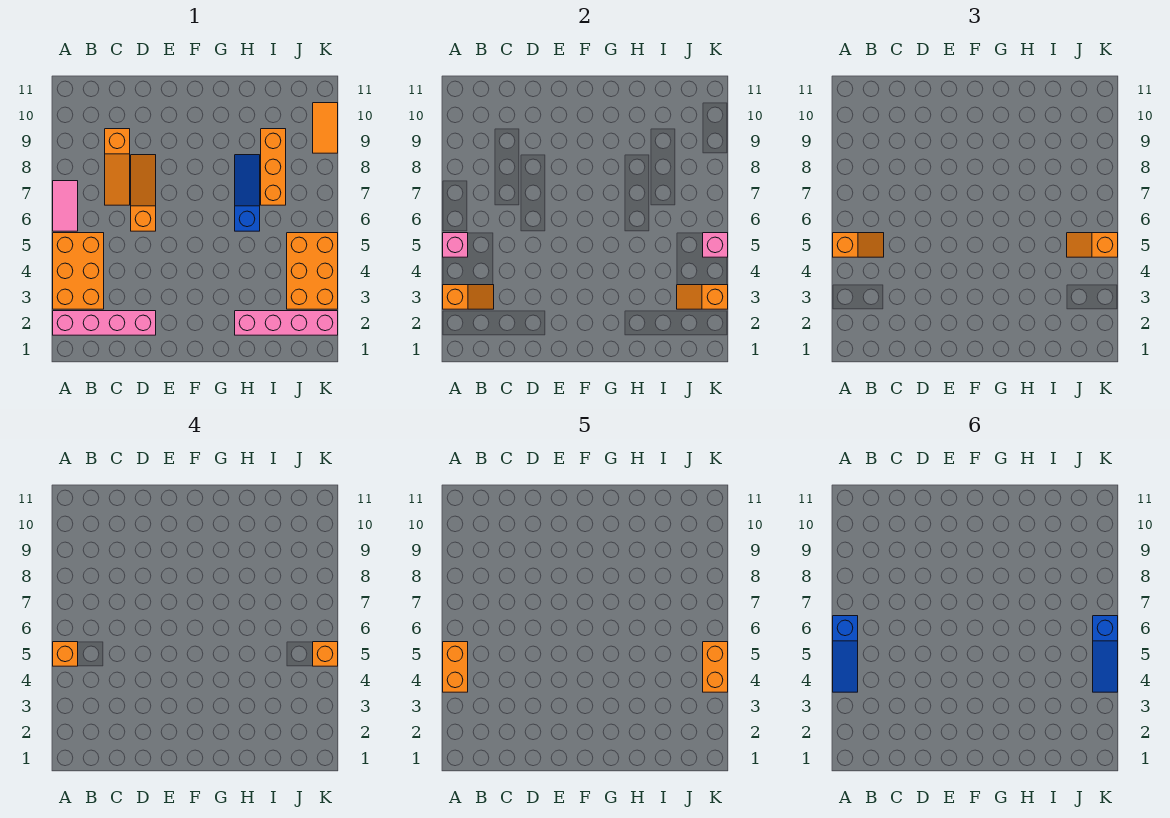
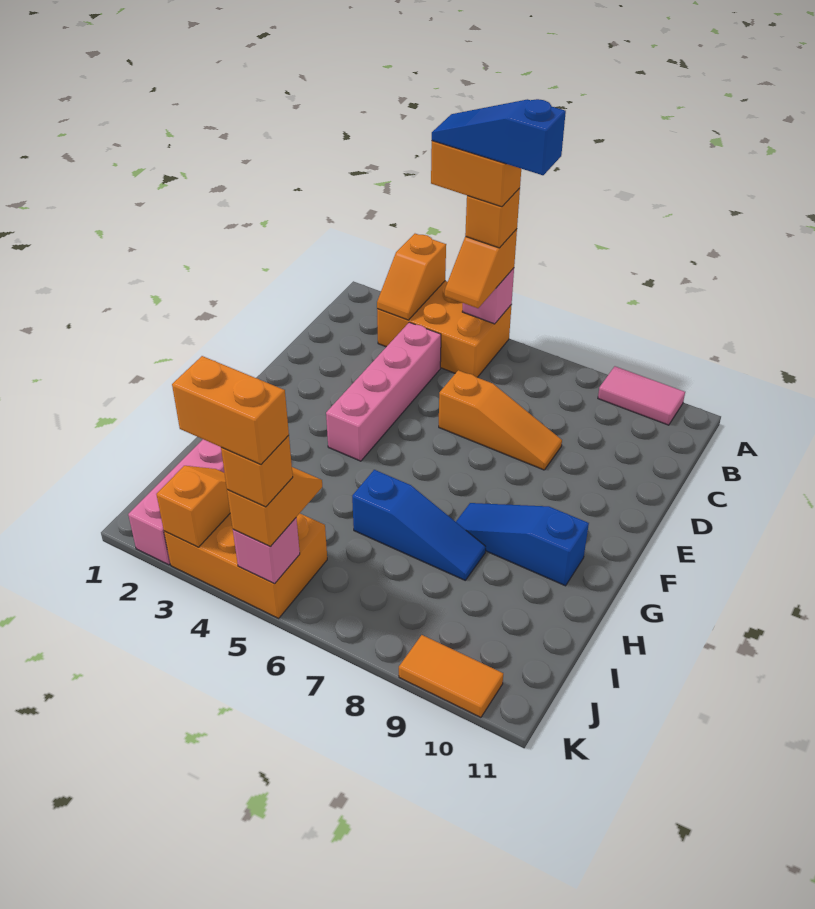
pink 1x4 brick [53,311,156,335] -> pink 1x4 brick moved to [326,322,441,461]
pink 1x2 tile [53,181,78,231] -> pink 1x2 tile moved to [598,366,685,425]
orange 1x3 slope [105,129,130,205] -> none
orange 1x3 brick [261,129,286,205] -> none
blue 1x3 slope [1093,616,1118,692] -> blue 1x3 slope moved to [456,503,589,586]

